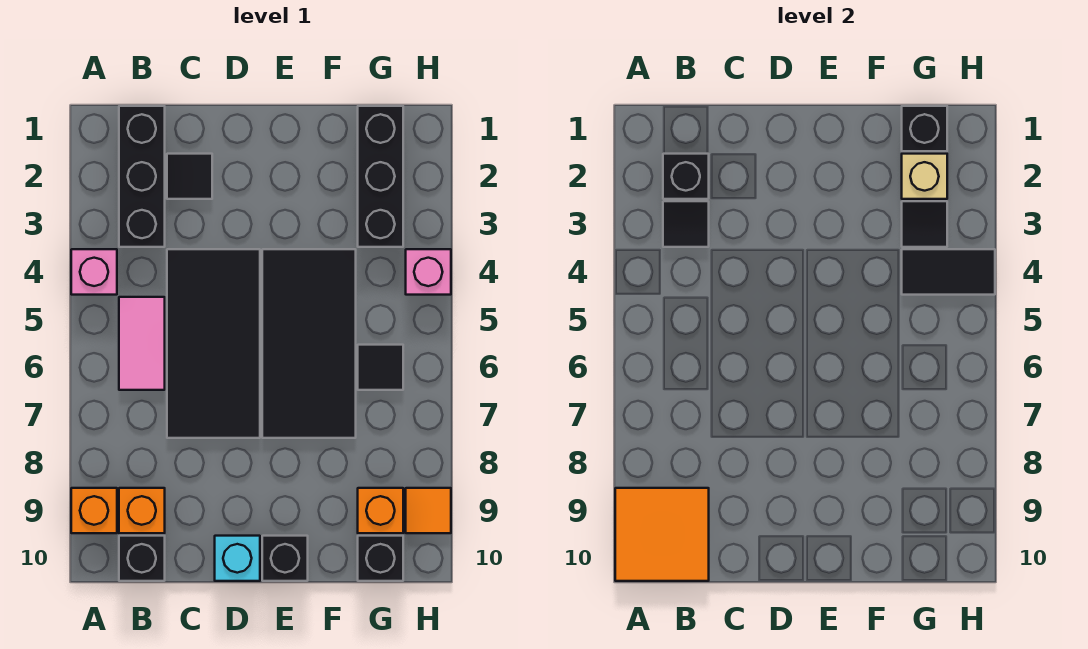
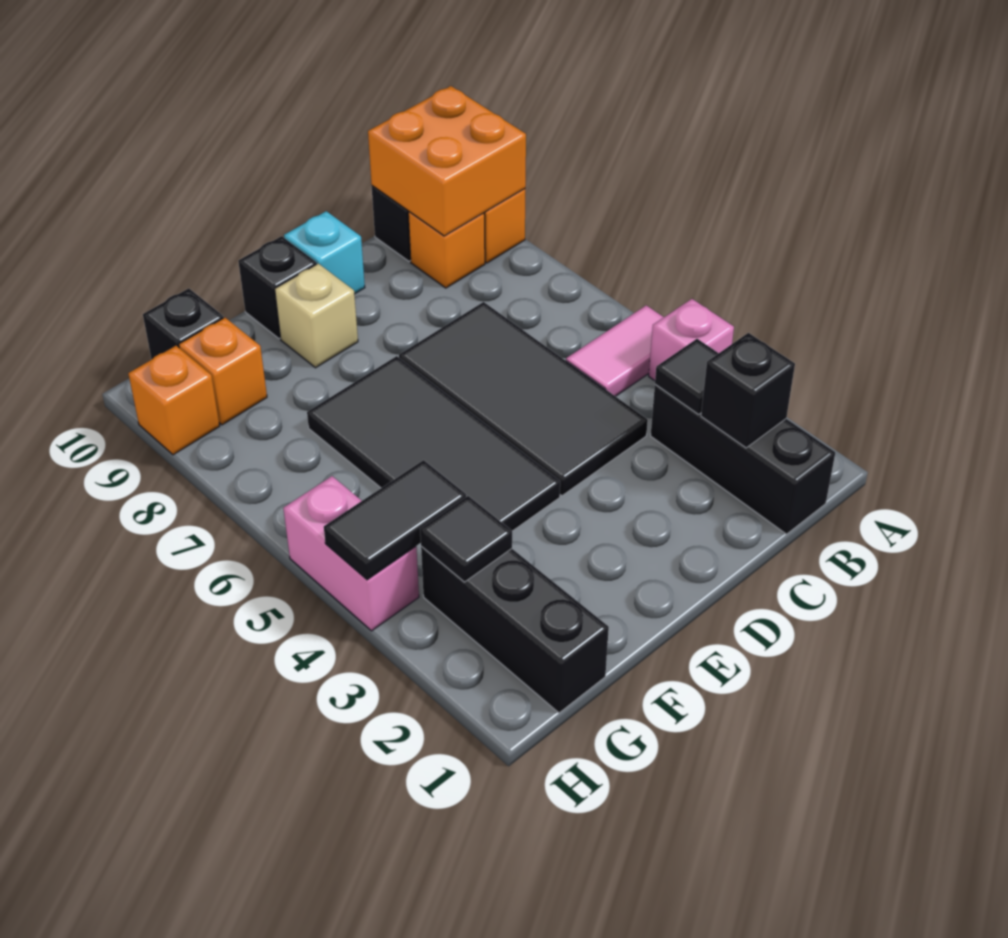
orange 2x2 tile [615,488,709,581] -> orange 2x2 brick [368,86,526,236]
pink 1x2 tile [119,297,165,390] -> pink 1x2 tile turned to [566,305,664,396]
black 1x1 tile [167,154,212,199] -> none
black 1x1 brick [902,106,947,151] -> none
tan 1x1 brick [902,154,947,199] -> tan 1x1 brick moved to [275,264,358,368]
black 1x1 tile [358,345,403,390] -> none
pink 1x1 brick [406,249,451,295] -> pink 1x2 brick [283,476,419,631]
orange 1x1 tile [406,488,451,533] -> orange 1x1 brick [128,346,219,455]

